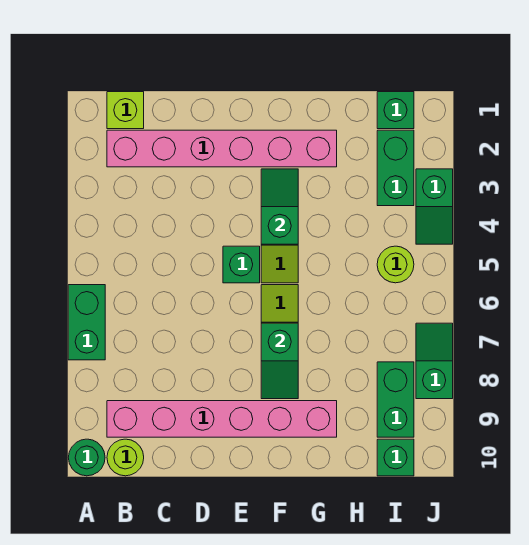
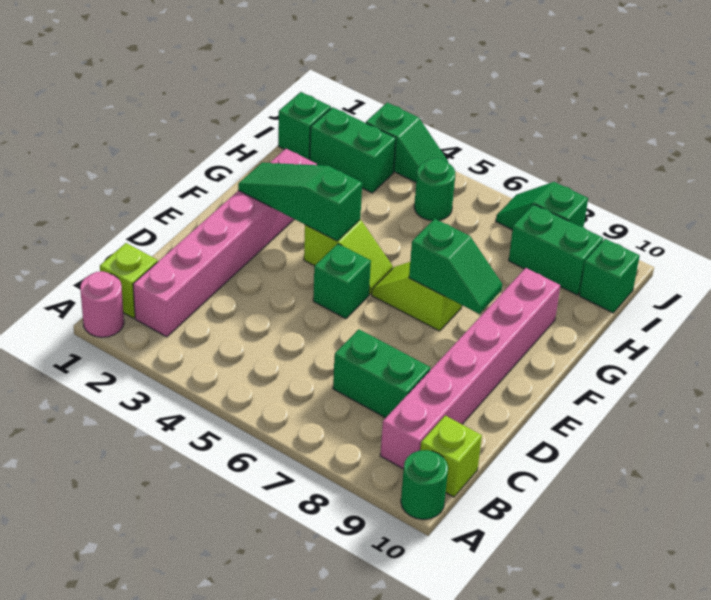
none -> pink 1x1 round brick [80,271,124,337]
green 1x2 brick [68,285,105,360] -> green 1x2 brick moved to [333,329,430,418]
lime 1x1 round brick [107,439,144,476] -> lime 1x1 brick [420,416,482,497]
green 1x2 slope [261,169,298,244] -> green 1x3 slope [238,163,362,241]
lime 1x1 round brick [377,246,414,283] -> green 1x1 round brick [414,158,455,221]

